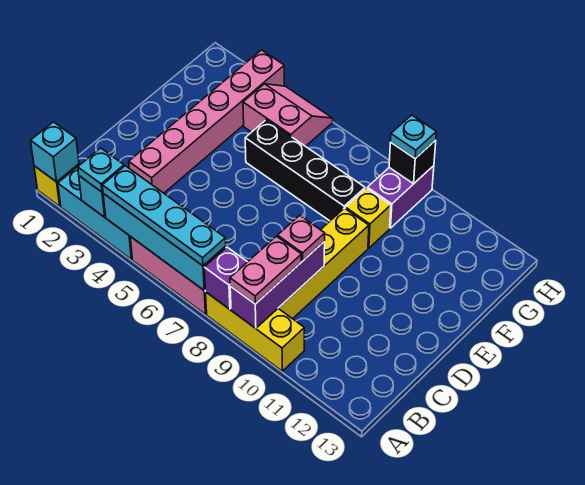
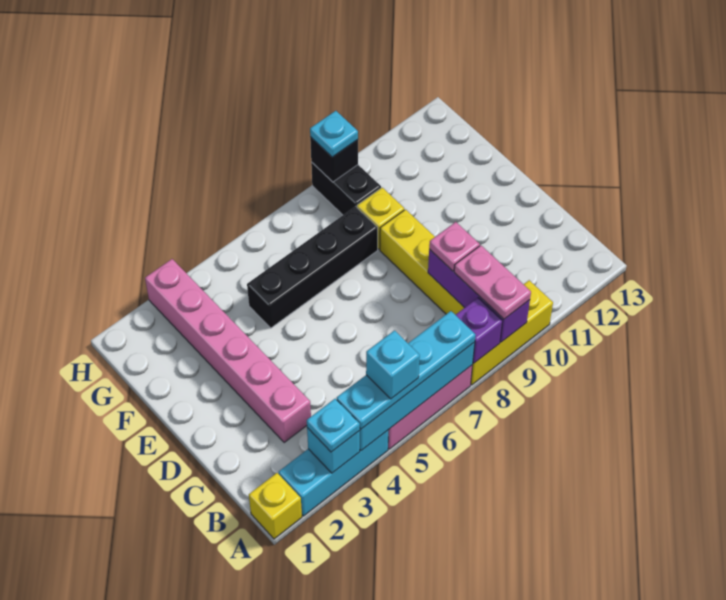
cyan 1x1 brick [31,122,79,182] -> cyan 1x1 brick moved to [366,330,420,399]
pink 2x2 slope [243,84,333,146] -> none
purple 1x2 brick [367,166,434,228] -> black 1x2 brick [311,162,381,215]

